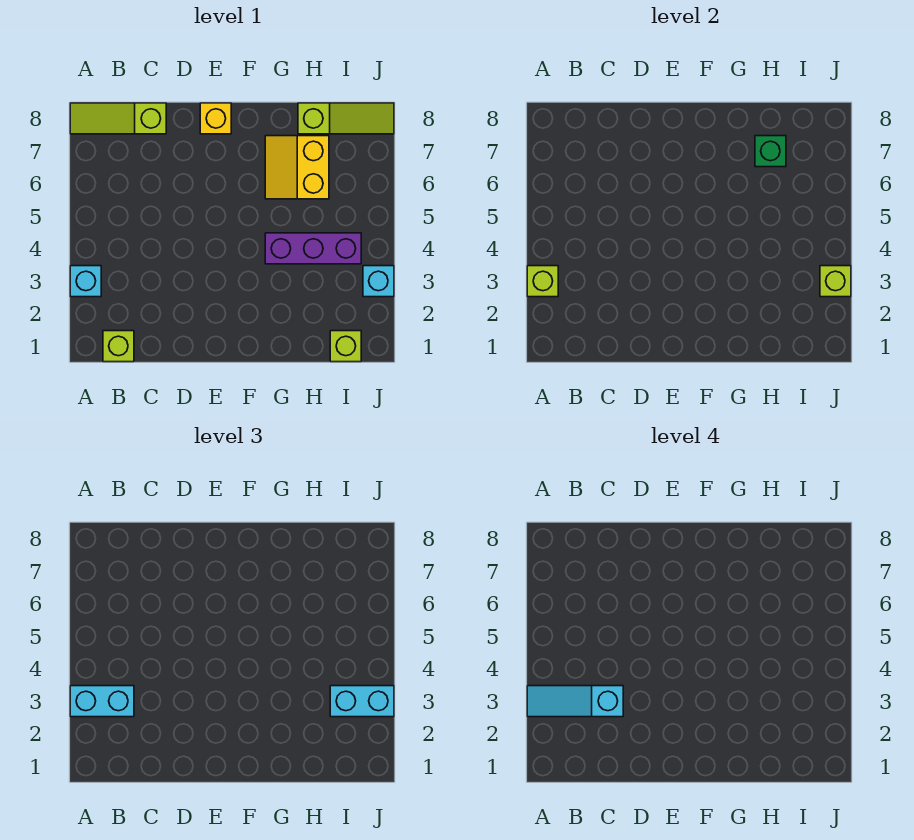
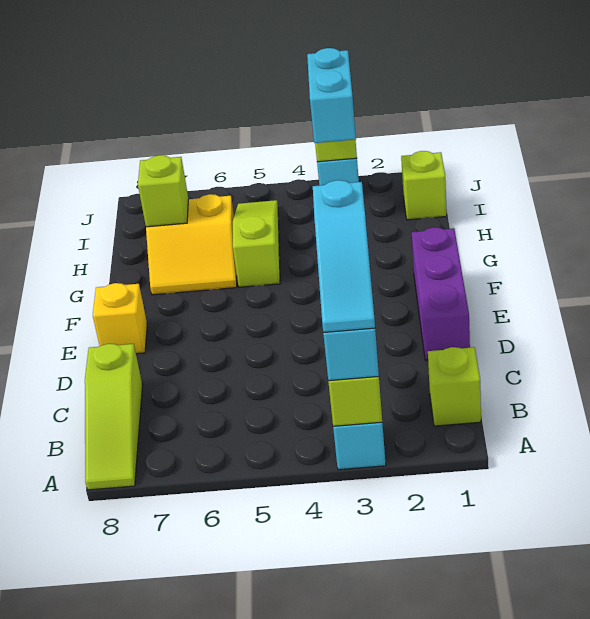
purple 1x3 brick [265,233,361,264] -> purple 1x3 brick moved to [412,227,470,360]
green 1x1 brick [755,136,786,167] -> lime 1x1 brick [138,155,188,227]
lime 1x3 slope [298,103,394,134] -> lime 1x3 slope moved to [233,200,280,287]

